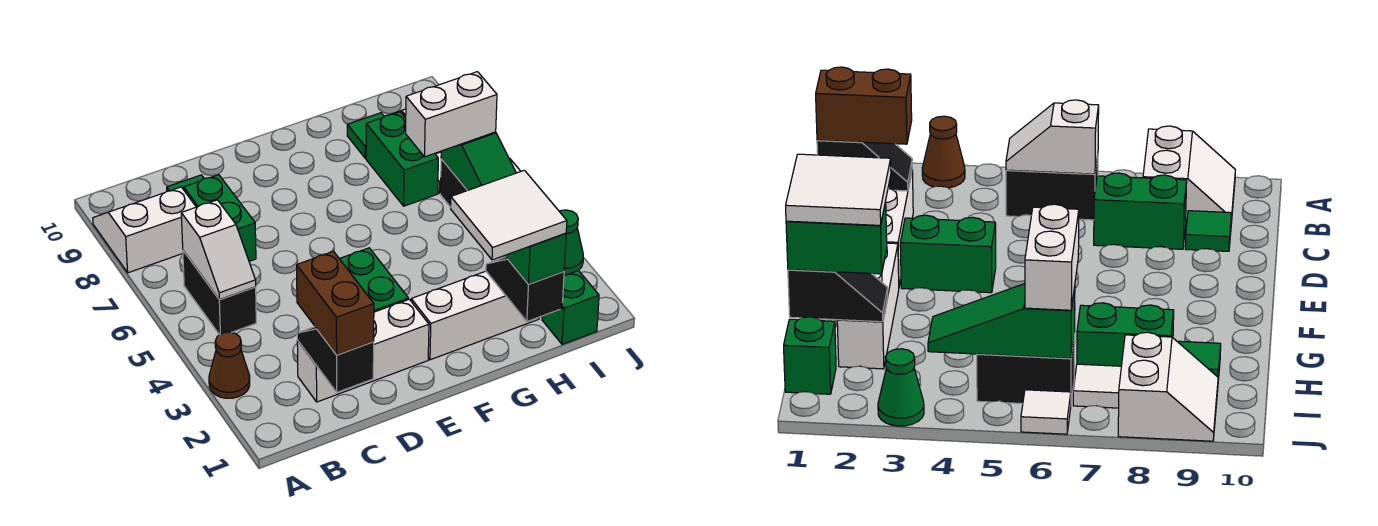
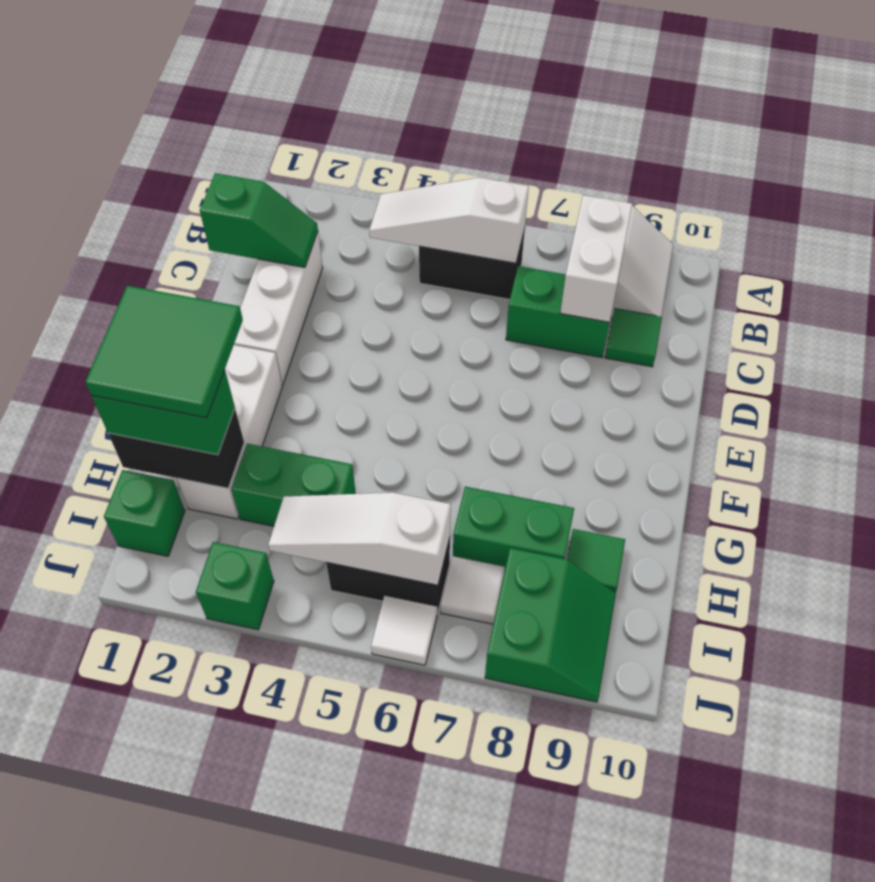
brown 1x1 cone [209,332,250,398] -> none
white 1x2 slope [181,200,256,300] -> white 1x3 slope [369,178,529,263]
black 1x2 slope [297,327,374,392] -> green 1x2 slope [200,173,318,267]
brown 1x2 brick [297,251,374,355] -> none
green 1x2 brick [339,248,408,312] -> green 1x2 brick moved to [231,444,356,526]
white 2x2 tile [451,170,567,260] -> green 2x2 tile [85,286,243,418]
black 1x2 slope [486,257,564,321] -> black 1x2 brick [108,409,244,488]
white 1x2 brick [406,72,497,157] -> white 1x2 brick moved to [560,195,632,322]
green 1x3 slope [441,132,516,190] -> white 1x3 slope [268,492,451,585]
white 2x2 slope [1118,332,1218,441] -> green 2x2 slope [485,548,616,702]
green 1x1 cone [559,210,583,275] -> green 1x1 brick [196,542,274,630]

